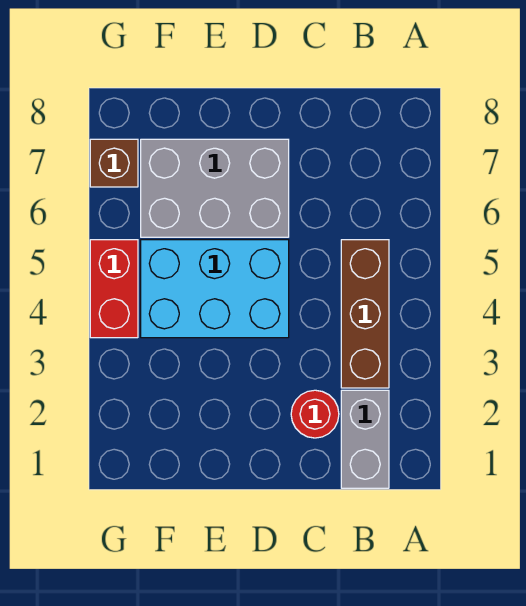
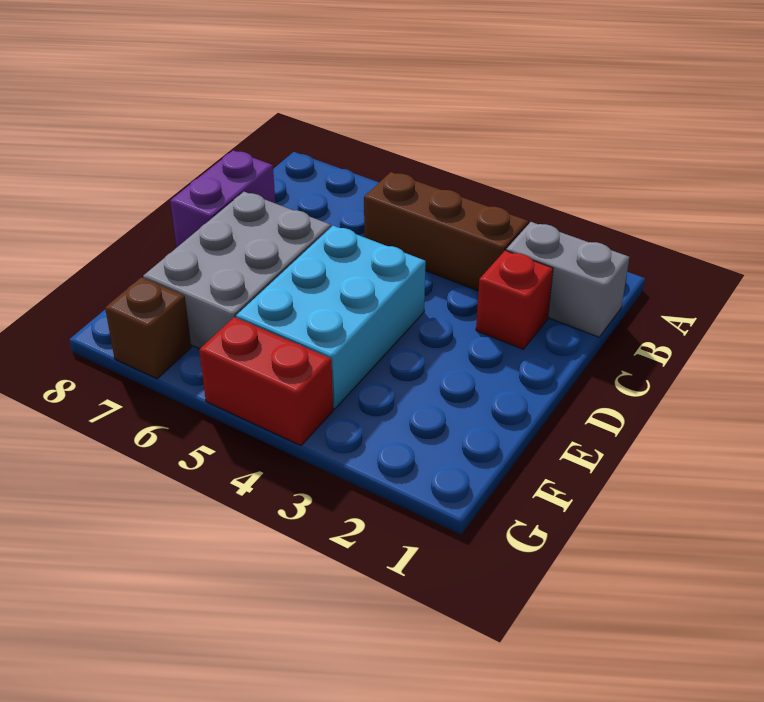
red 1x1 round brick [291,390,339,438] -> red 1x1 brick [476,251,553,349]
none -> purple 1x2 brick [170,151,275,248]

